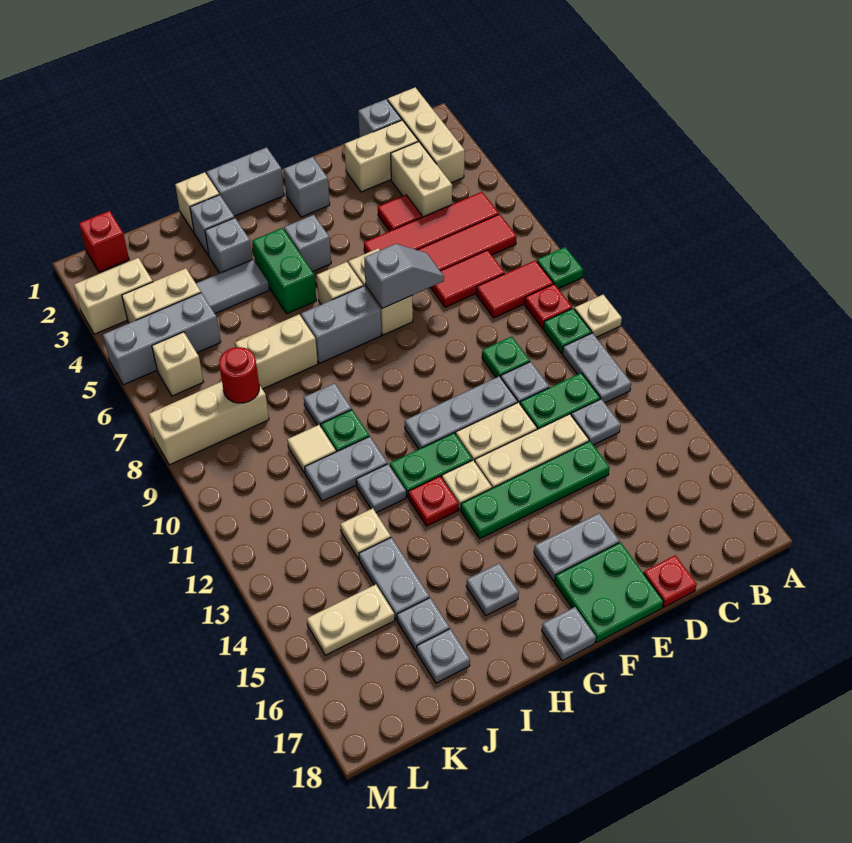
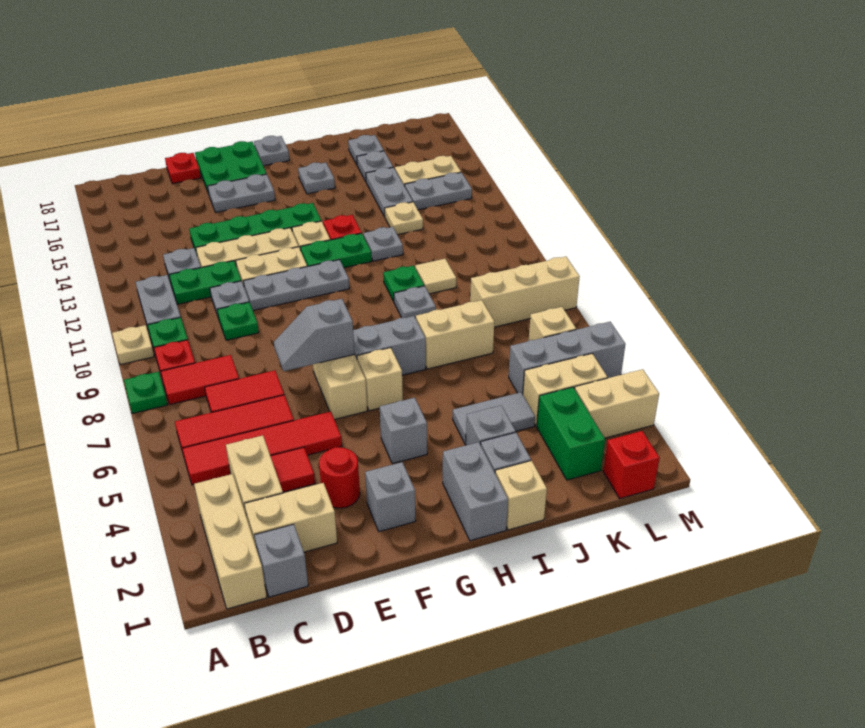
grey 1x2 brick [207,147,284,216] -> grey 1x2 brick turned to [443,442,508,541]
green 1x2 brick [252,228,316,314] -> green 1x2 brick moved to [537,387,605,480]
grey 1x2 plate [305,436,387,501] -> grey 1x2 plate moved to [405,172,472,210]
red 1x1 round brick [219,347,259,403] -> red 1x1 round brick moved to [319,447,360,508]

